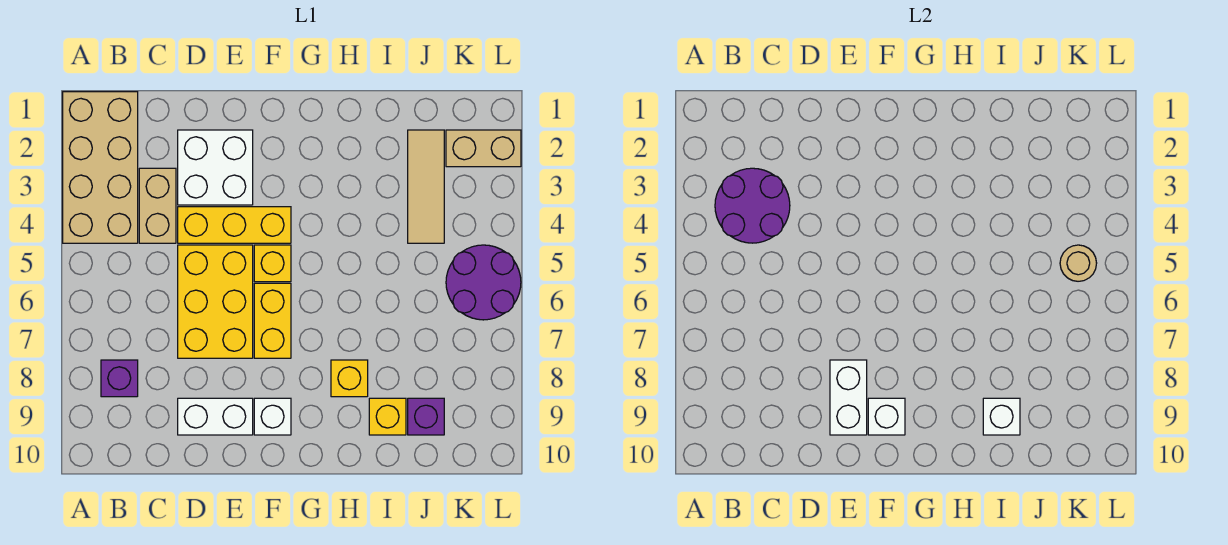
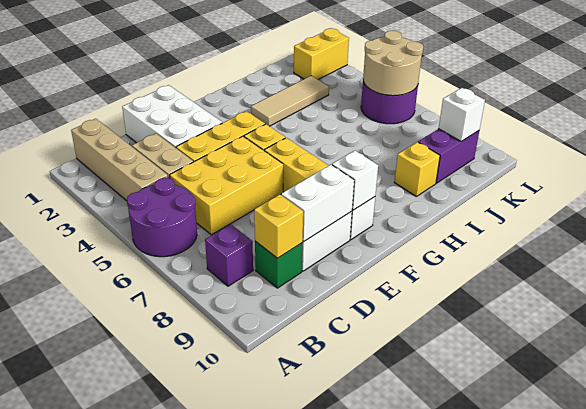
tan 2x4 brick [63,92,138,243] -> tan 1x4 brick [71,119,168,201]
purple 2x2 round brick [715,168,790,243] -> purple 2x2 round brick moved to [127,178,197,257]
none -> green 1x1 brick [255,241,302,288]
white 2x2 brick [178,130,253,205] -> white 2x3 brick [122,85,222,148]
yellow 2x3 brick [178,245,253,358] -> yellow 2x3 brick turned to [170,136,283,235]
white 1x2 brick [830,360,867,435] -> white 1x2 brick turned to [281,165,354,242]
yellow 1x1 brick [331,360,368,397] -> yellow 1x1 brick moved to [254,194,303,258]
white 1x1 brick [983,398,1020,435] -> white 1x1 brick moved to [439,88,485,141]
tan 1x3 tile [408,130,444,243] -> tan 1x3 tile turned to [251,76,329,126]
purple 1x1 brick [408,398,444,435] -> purple 1x2 brick [418,129,479,183]
tan 1x2 brick [446,130,521,167] -> yellow 1x2 brick [294,28,349,80]
tan 1x1 round brick [1060,245,1097,281] -> tan 2x2 round brick [363,31,423,96]

